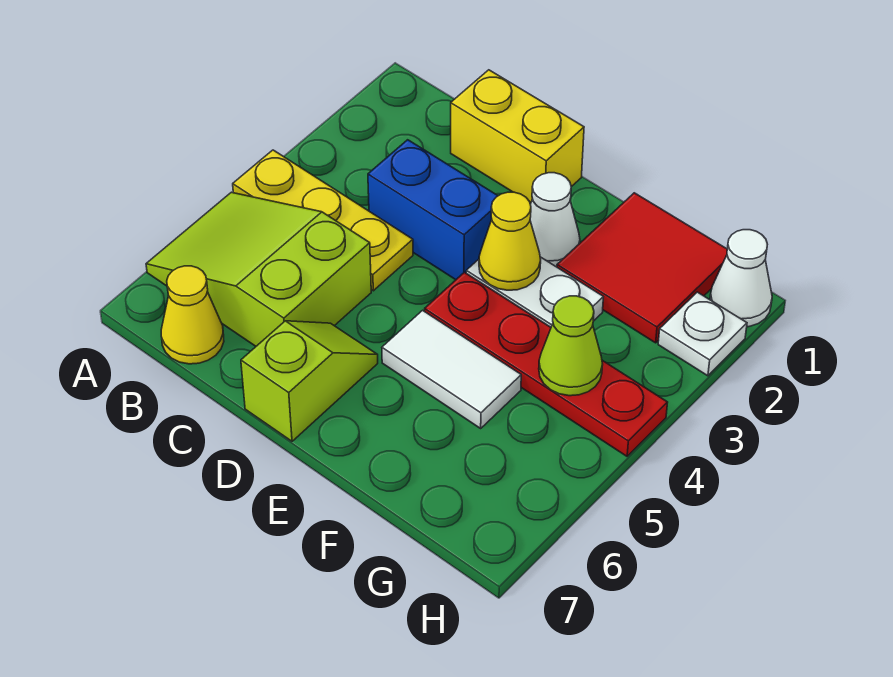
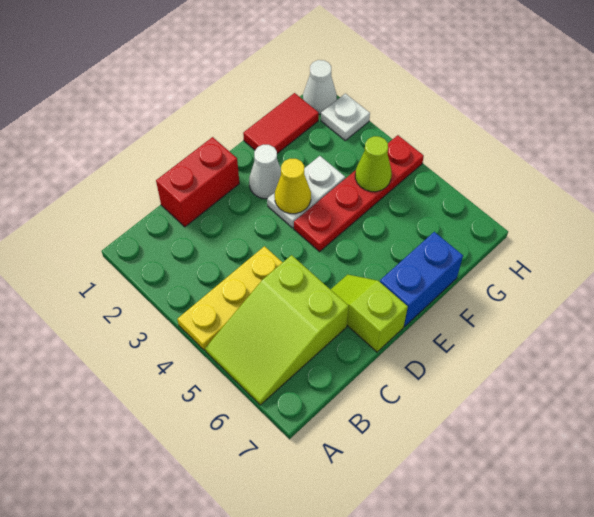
yellow 1x1 cone [161,266,224,364] -> none
yellow 1x2 brick [451,70,584,203] -> red 1x2 brick [156,137,239,227]
blue 1x2 brick [368,140,498,280] -> blue 1x2 brick moved to [380,232,463,327]
white 1x2 tile [382,310,521,428] -> none
red 2x2 tile [557,193,727,343] -> red 1x2 tile [243,93,319,154]

